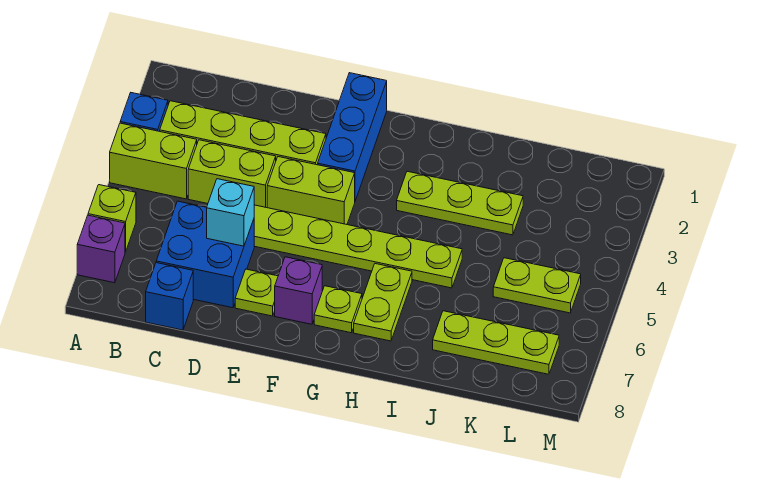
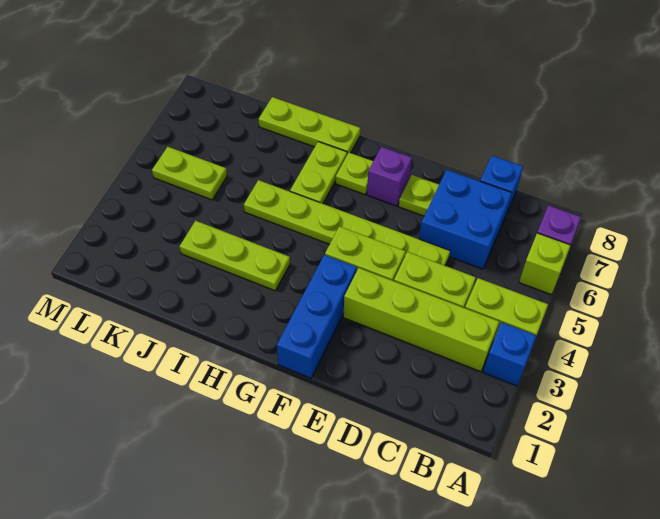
cyan 1x1 brick [207,179,254,246] -> none
lime 1x3 plate [433,311,559,374] -> lime 1x3 plate moved to [258,97,360,155]

